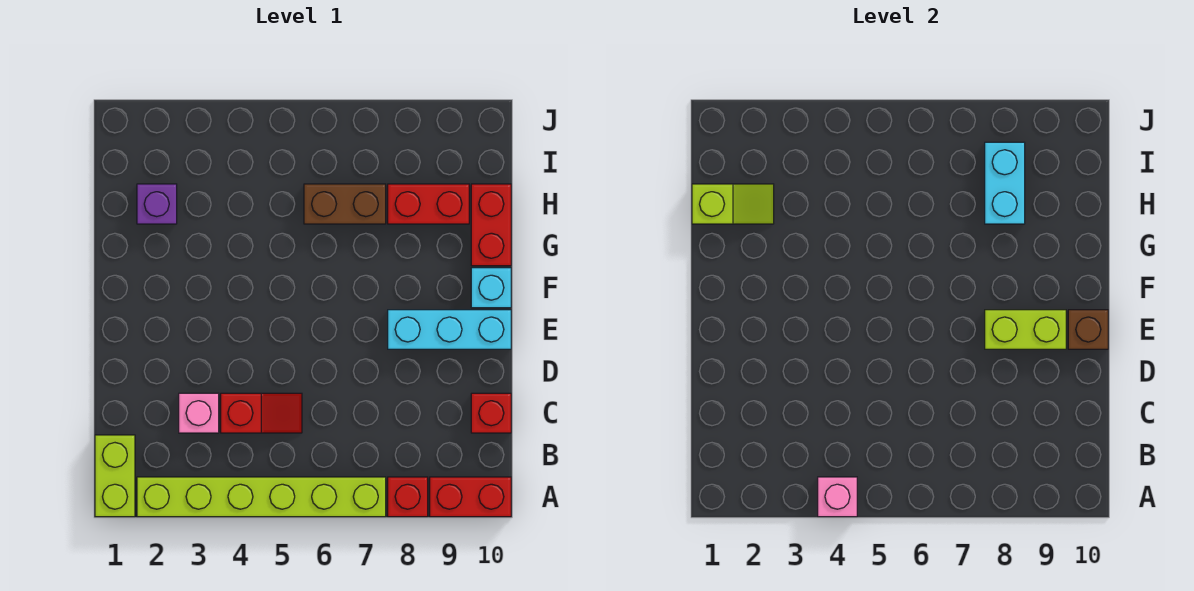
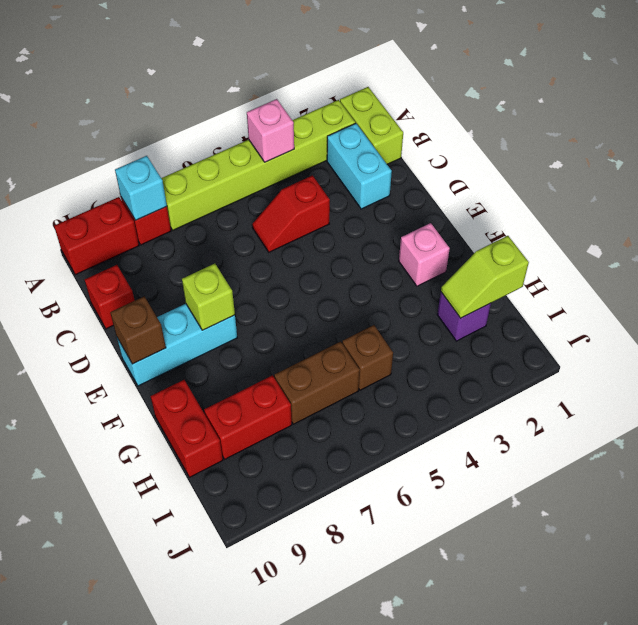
pink 1x1 brick [179,393,219,433] -> pink 1x1 brick moved to [399,223,450,286]
lime 1x2 brick [985,310,1066,349] -> lime 1x1 brick [182,264,235,330]
cyan 1x1 brick [471,268,511,308] -> cyan 1x1 brick moved to [115,156,167,220]
none -> brown 1x1 brick [342,325,393,390]
cyan 1x2 brick [985,142,1025,224] -> cyan 1x2 brick moved to [327,123,392,209]

